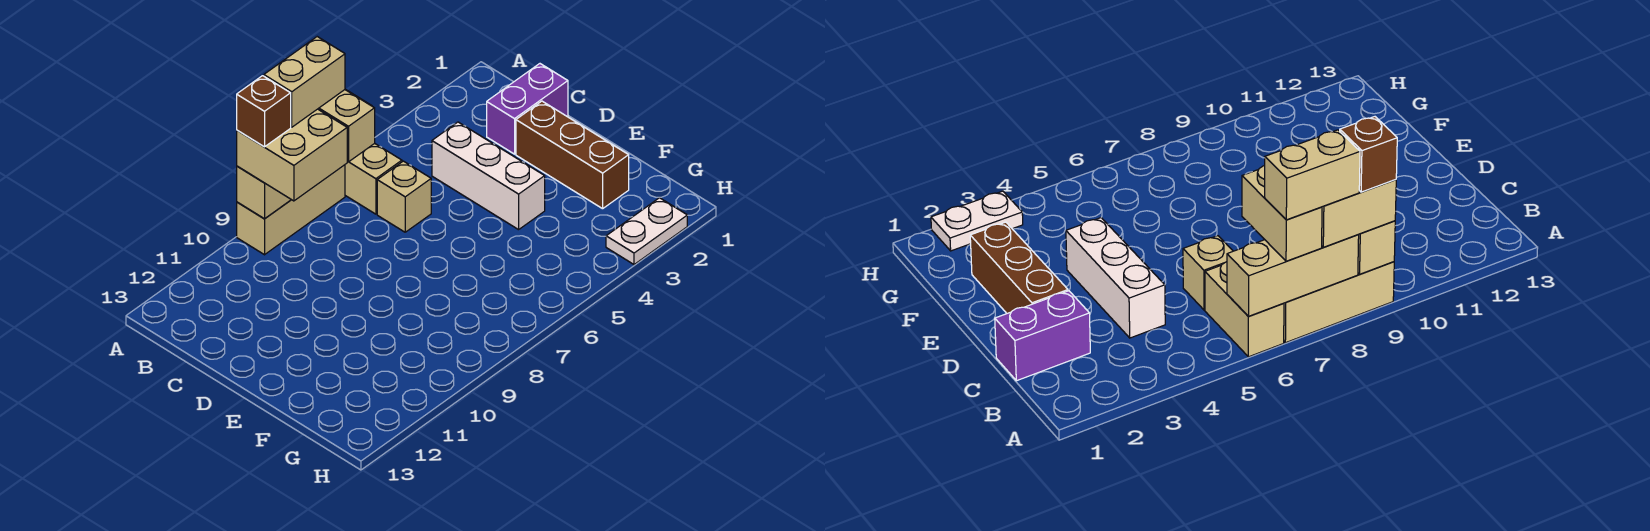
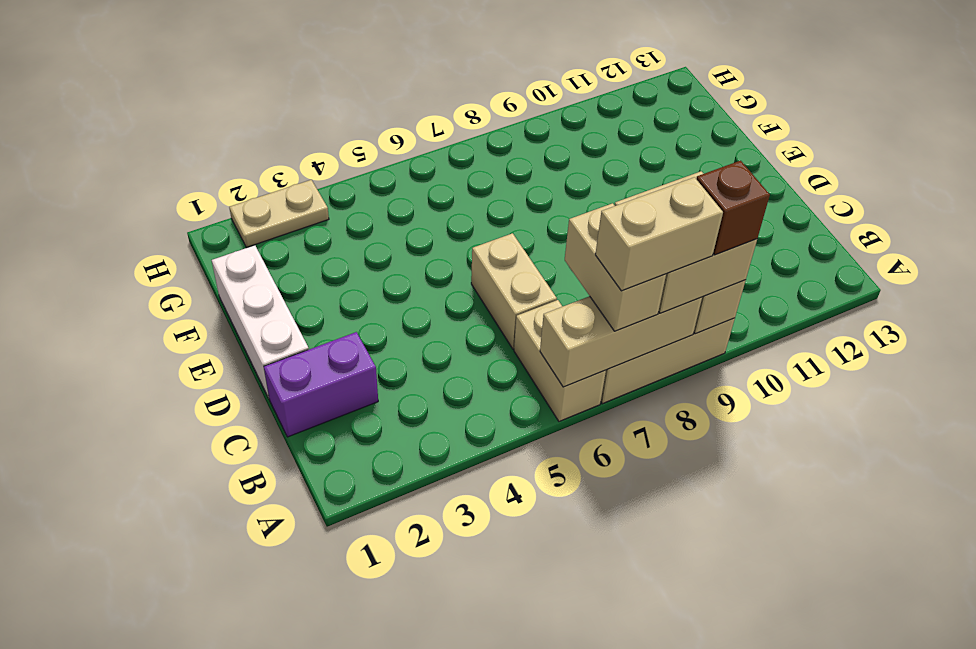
white 1x3 brick [432,122,545,230] -> white 1x3 brick moved to [212,245,309,398]
tan 1x1 brick [377,161,431,232] -> tan 1x2 brick [471,233,557,349]
brown 1x3 brick [516,101,629,209] -> none
white 1x2 plate [606,198,687,265] -> tan 1x2 plate [229,180,329,247]

